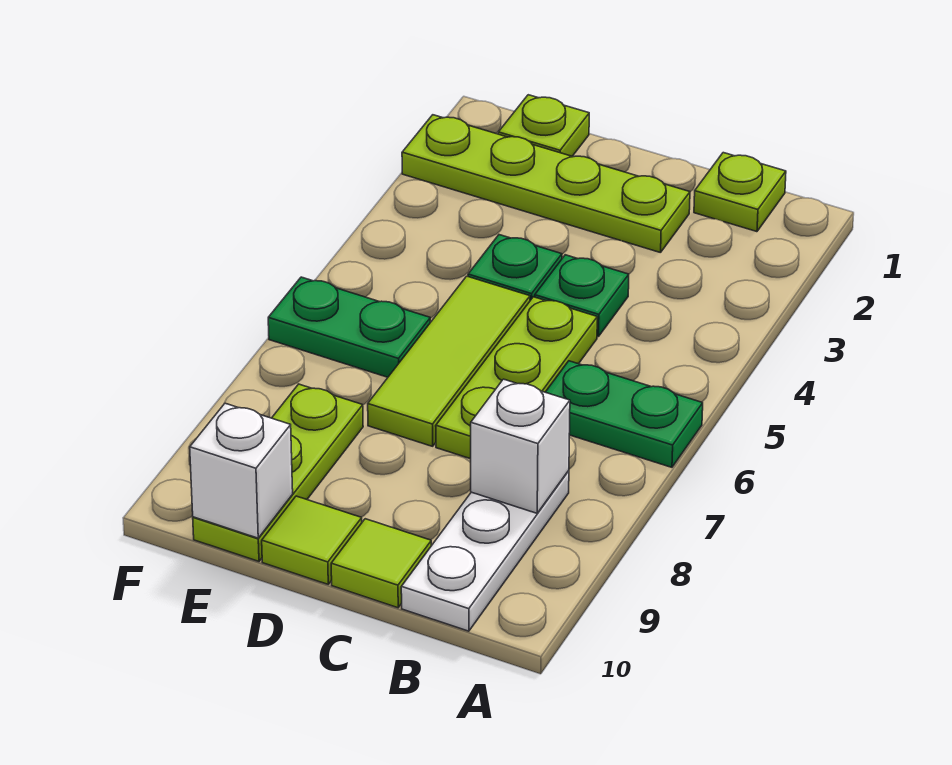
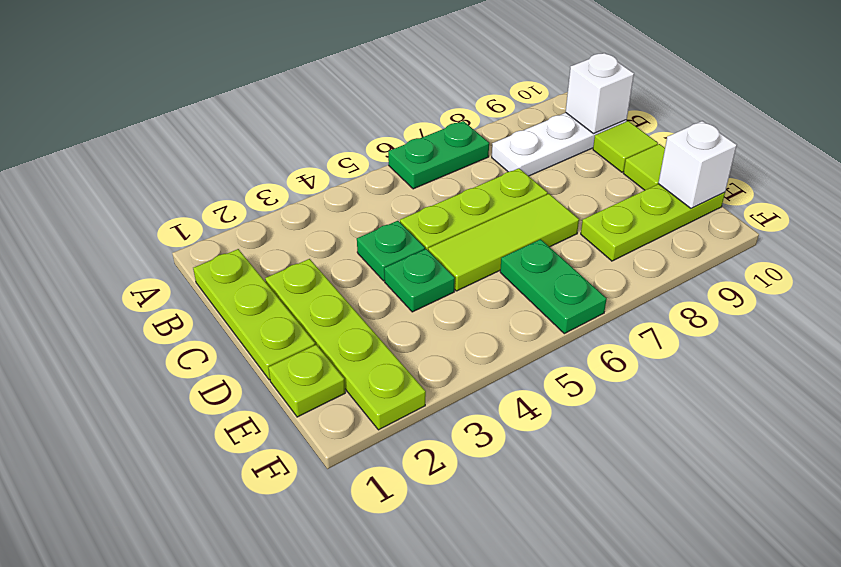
green 1x2 plate [546,361,703,467] -> green 1x2 plate turned to [388,121,489,189]
lime 1x1 plate [694,153,786,232] -> lime 1x3 plate [193,249,315,380]
white 1x1 brick [471,379,570,513] -> white 1x1 brick moved to [566,53,634,134]

